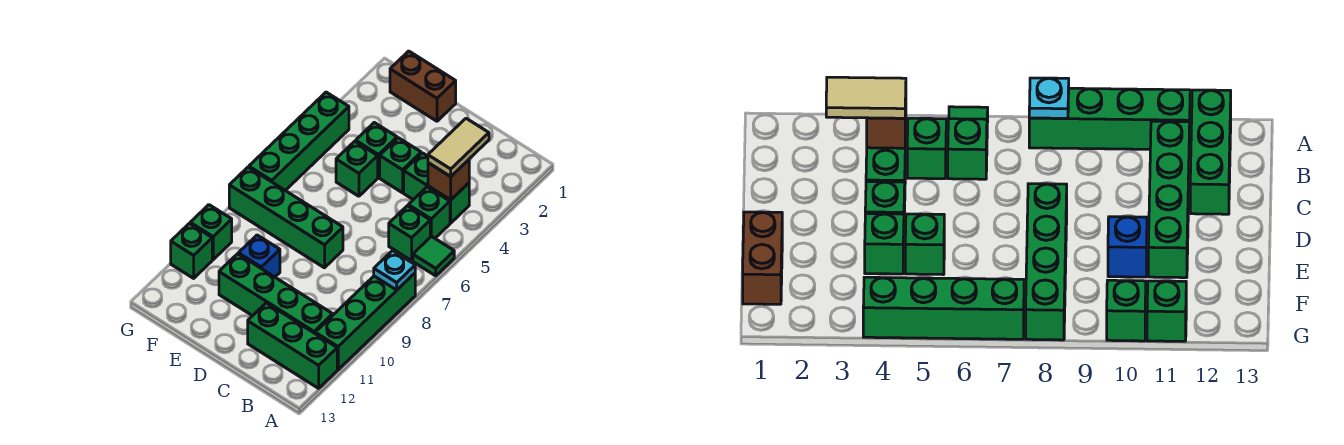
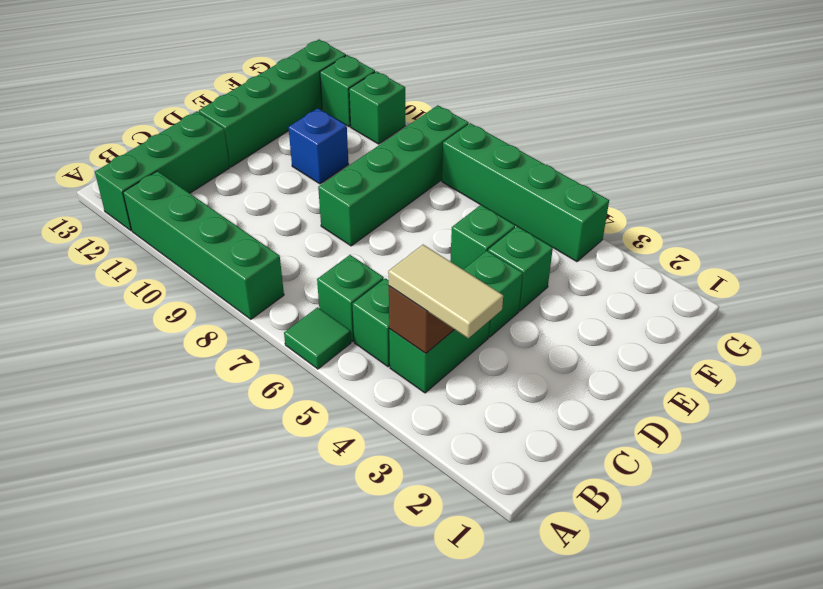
cyan 1x1 plate [374,251,415,290] -> none
green 1x4 brick [219,254,333,333] -> green 1x4 brick moved to [199,40,346,167]
brown 1x2 brick [390,51,456,121] -> none

